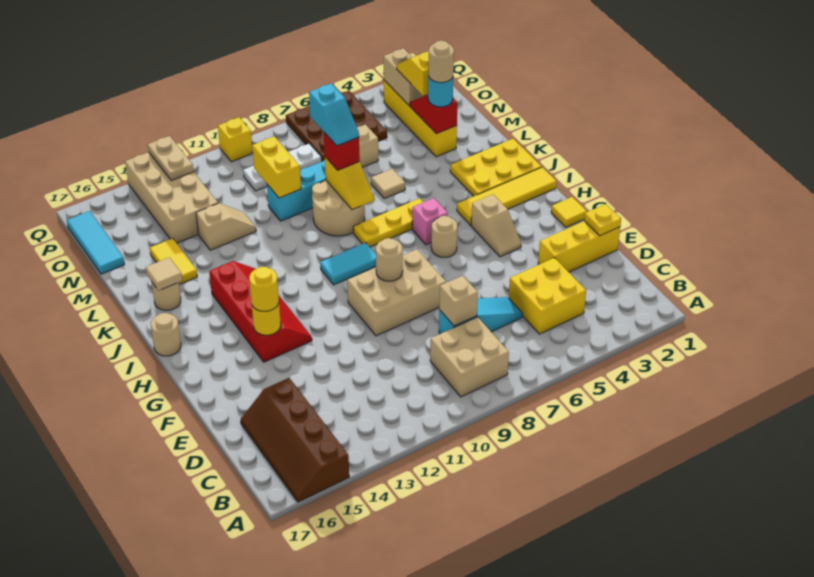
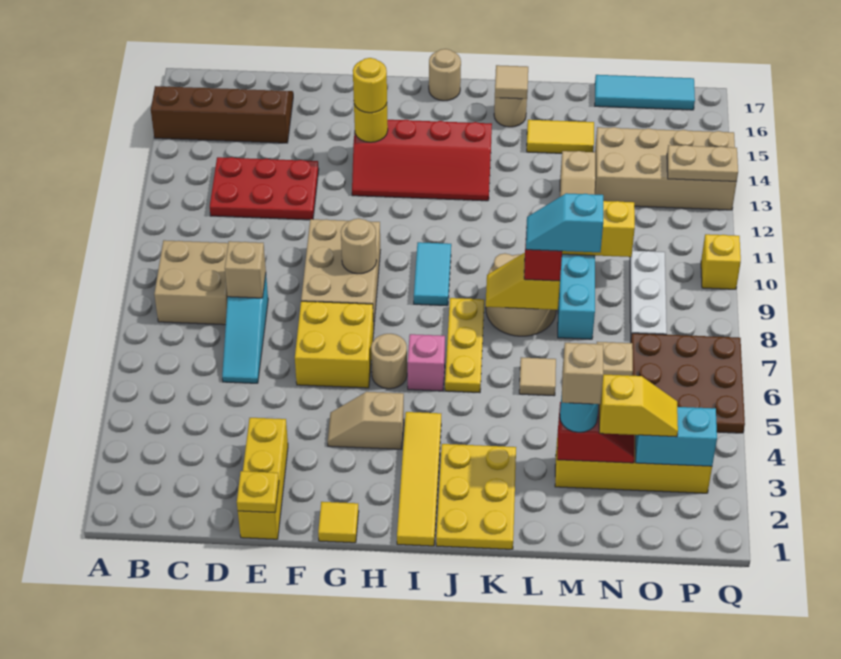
yellow 2x2 brick [509,258,586,334] -> yellow 2x2 brick moved to [295,301,374,388]
none -> red 2x3 plate [210,157,319,220]
tan 1x1 round brick [429,41,454,83] -> tan 1x1 brick [562,343,603,404]
tan 1x2 brick [383,48,428,106] -> cyan 1x2 brick [635,407,717,466]

